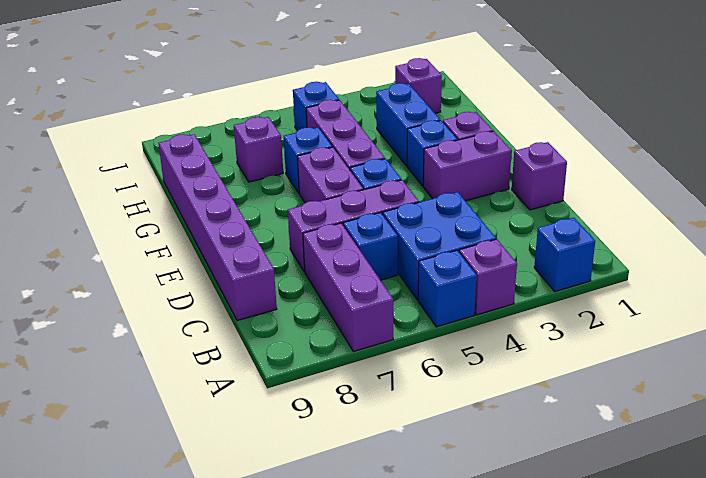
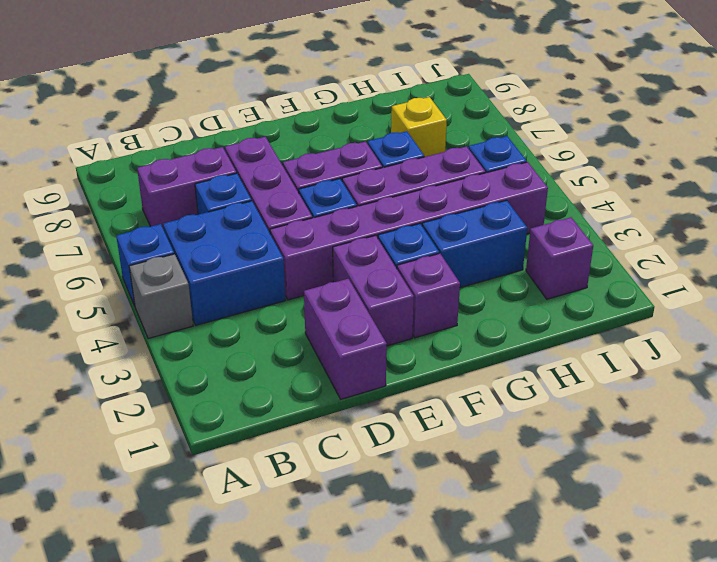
blue 1x1 brick [534,218,595,292] -> none
purple 1x1 brick [459,239,517,315] -> grey 1x1 brick [129,254,193,339]
purple 1x3 brick [303,223,393,352] -> purple 1x2 brick [137,147,236,229]
purple 1x6 brick [159,134,277,321] -> purple 1x6 brick moved to [270,162,548,300]
purple 1x1 brick [512,142,567,210] -> purple 1x2 brick [304,279,387,399]
purple 1x1 brick [234,117,283,182] -> yellow 1x1 brick [391,97,447,157]

